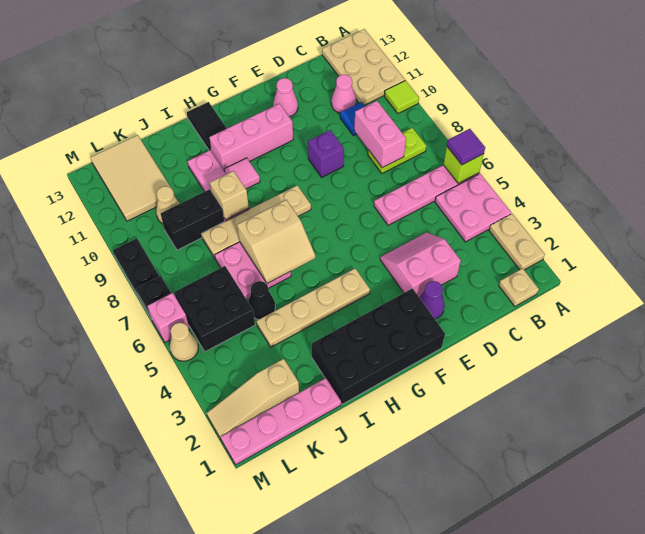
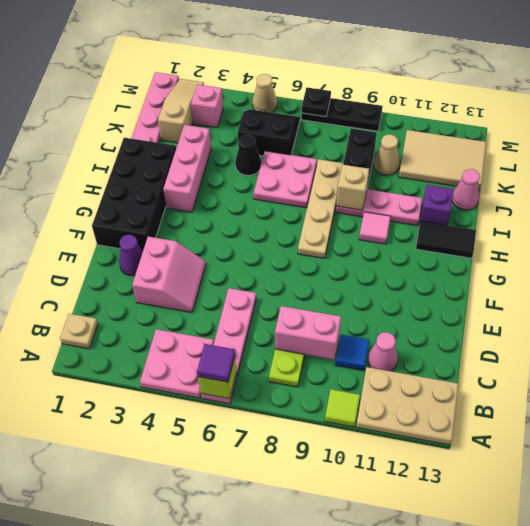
tan 1x2 plate [489,214,545,270] -> none
purple 1x1 brick [308,130,344,177] -> purple 1x1 brick moved to [420,185,454,225]
pink 1x1 cone [273,78,298,117] -> pink 1x1 cone moved to [452,169,480,210]
pink 1x3 brick [209,104,293,170] -> pink 1x3 brick moved to [163,125,211,212]
tan 1x4 plate [257,268,370,347] -> none
tan 2x2 slope [237,200,315,283] -> none
black 2x2 brick [174,266,255,352] -> black 2x2 slope [238,109,300,156]
pink 1x1 brick [148,293,190,342] -> pink 1x1 brick moved to [191,84,223,128]

